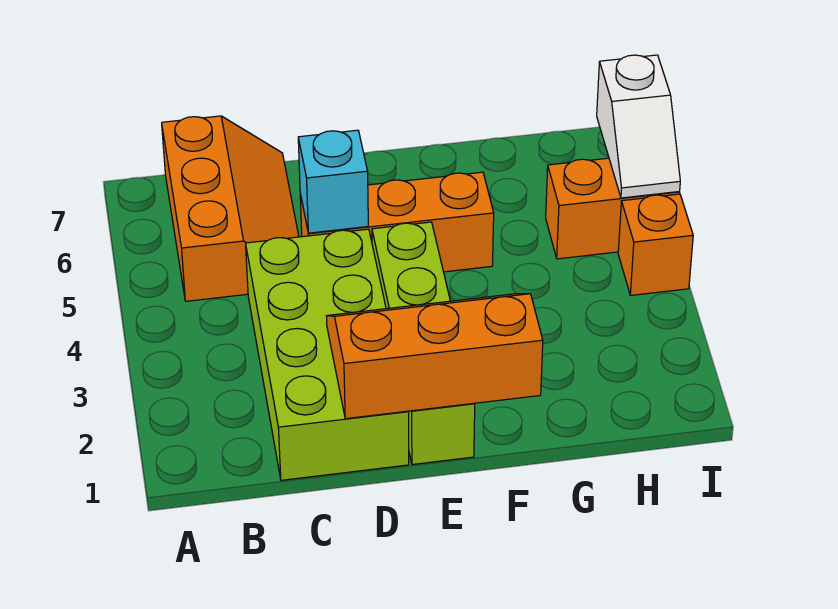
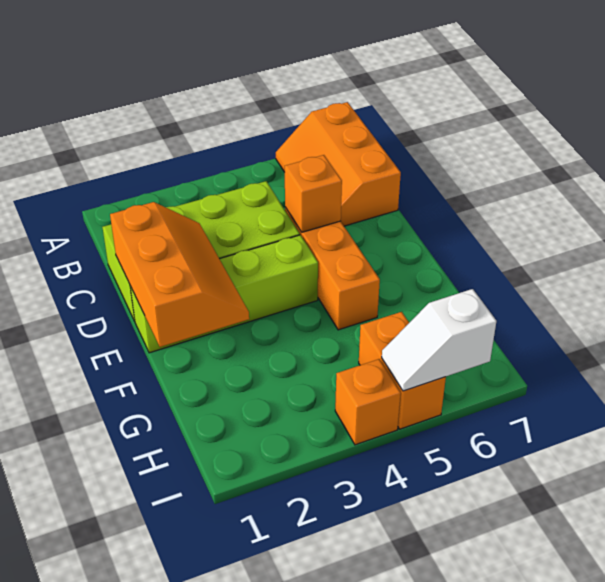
orange 2x3 slope [162,116,299,301] -> orange 2x3 slope turned to [276,102,401,226]
cyan 1x1 brick [298,130,368,233] -> orange 1x1 brick [285,155,342,232]

